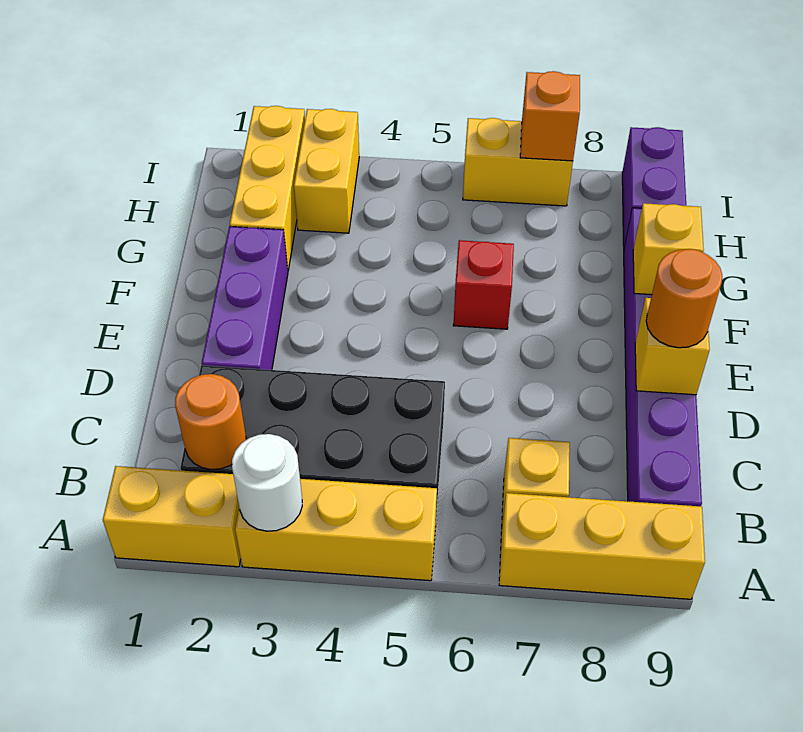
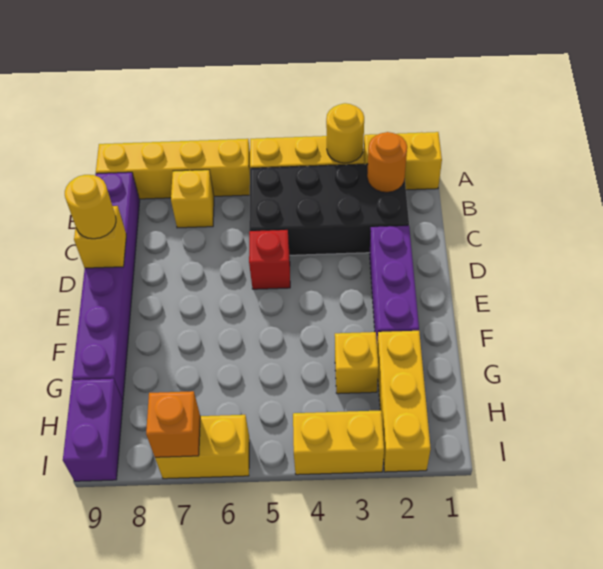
white 1x1 round brick [232,434,302,531] -> yellow 1x1 round brick [326,103,364,163]
yellow 1x3 brick [499,493,705,599] -> yellow 1x4 brick [96,139,250,199]
orange 1x1 round brick [646,249,722,348] -> yellow 1x1 round brick [65,175,116,239]
red 1x1 brick [453,240,514,329] -> red 1x1 brick moved to [249,230,290,289]
yellow 1x1 brick [633,203,704,295] -> yellow 1x1 brick moved to [335,332,378,394]
yellow 1x2 brick [294,109,359,233] -> yellow 1x2 brick turned to [293,410,384,475]

